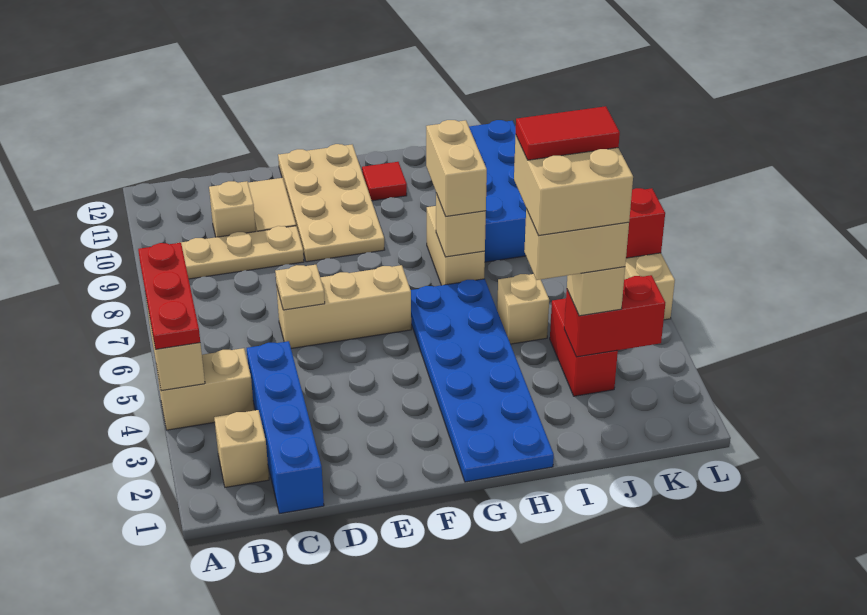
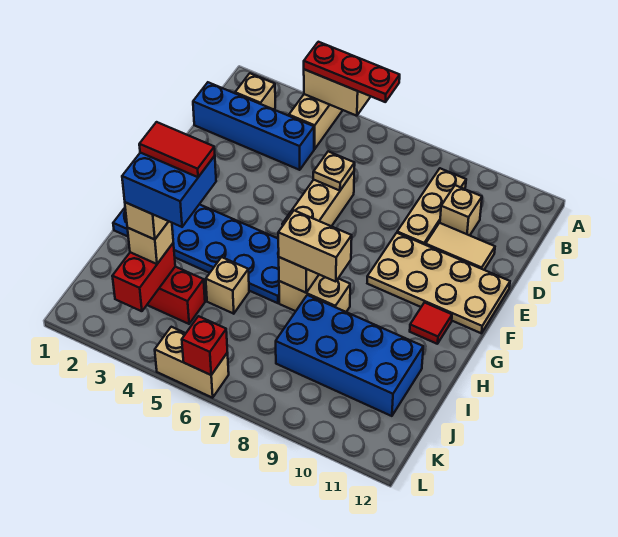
tan 2x2 brick [514,135,633,236] -> blue 2x2 brick [122,153,216,227]
red 1x2 tile [516,106,620,160] -> red 1x2 tile turned to [139,122,215,177]

